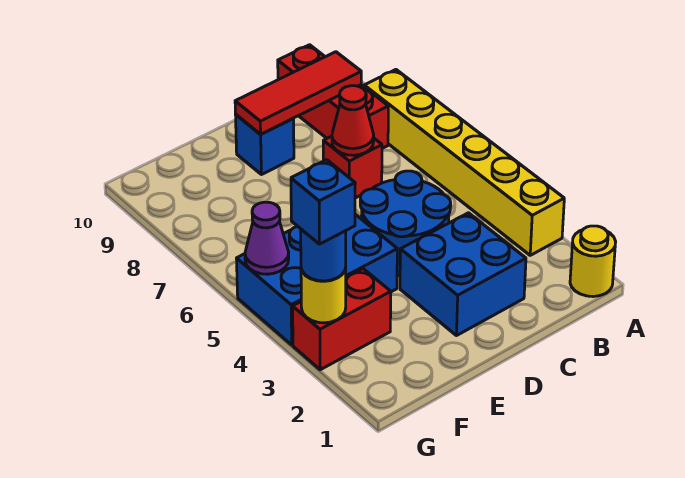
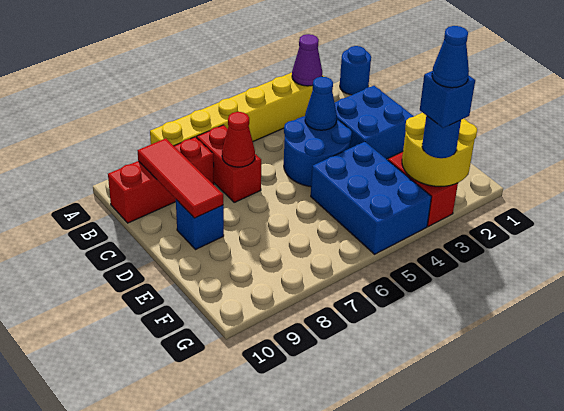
yellow 1x1 round brick [570,226,616,297] -> blue 1x1 round brick [340,46,371,95]
none -> blue 1x1 cone [305,77,337,130]
red 1x1 brick [323,136,382,198] -> red 1x2 brick [197,125,261,202]
yellow 1x1 round brick [301,268,346,323] -> yellow 2x2 round brick [402,113,477,186]
none -> blue 1x1 cone [432,26,469,88]
purple 1x1 cone [245,202,289,274] -> purple 1x1 cone moved to [292,34,322,86]

